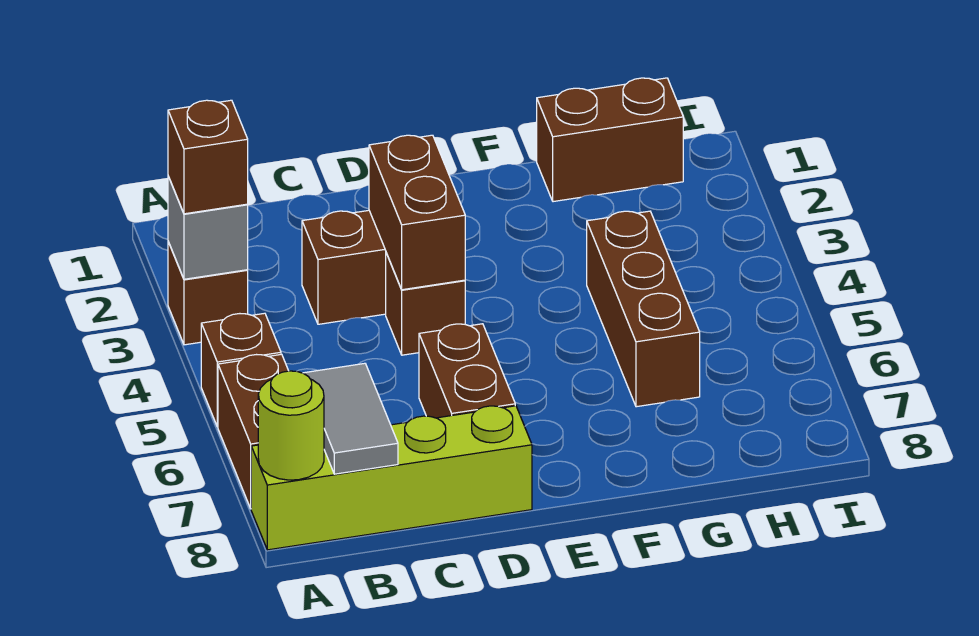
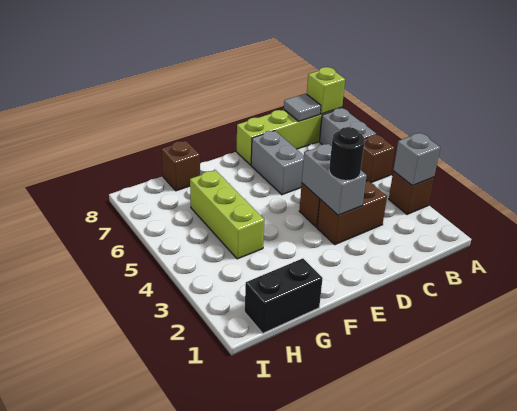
brown 1x1 brick [168,100,248,214] -> brown 1x1 brick moved to [161,141,200,191]
brown 1x2 brick [218,354,288,508] -> grey 1x2 brick [320,108,376,146]
lime 1x1 round brick [258,371,324,480] -> lime 1x1 brick [307,67,345,114]
grey 1x2 tile [304,363,398,474] -> grey 1x1 tile [284,94,321,121]
brown 1x2 brick [369,135,465,290] -> grey 1x2 brick [302,144,367,215]
none -> black 1x1 round brick [329,127,365,181]
brown 1x2 brick [419,324,515,418] -> grey 1x2 brick [251,131,304,195]
brown 1x2 brick [537,78,683,202] -> black 1x2 brick [245,258,323,333]
brown 1x3 brick [587,211,700,407] -> lime 1x3 brick [190,170,264,259]

